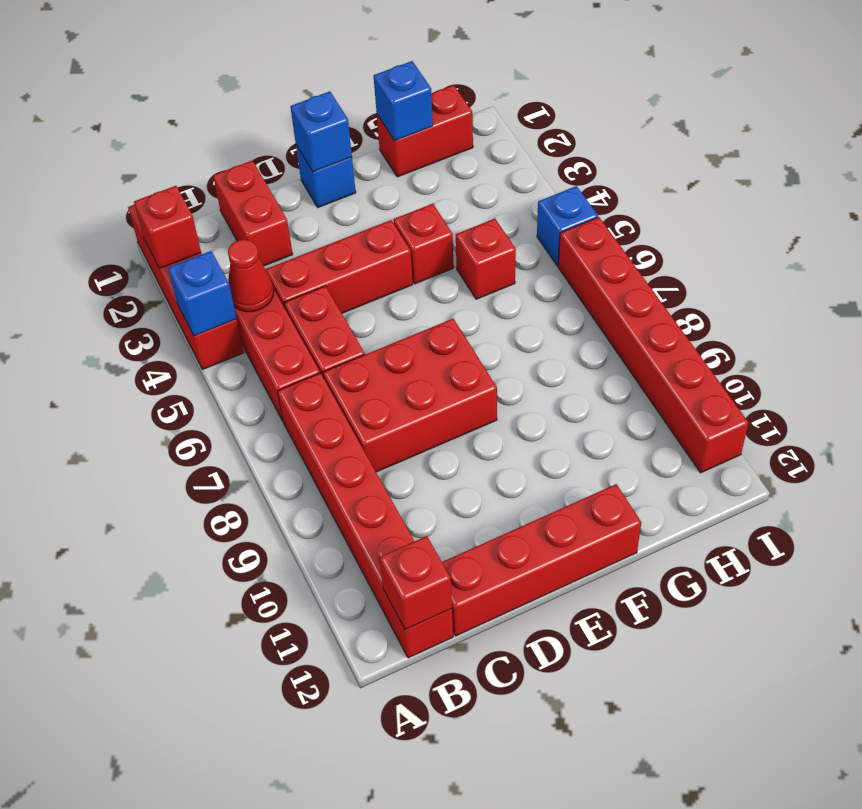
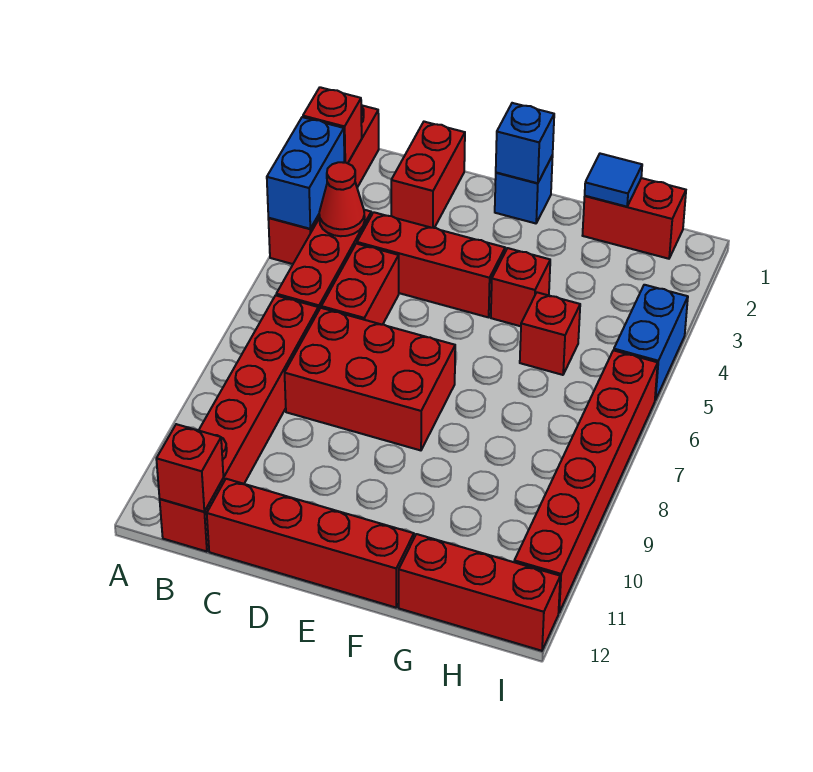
blue 1x1 brick [168,251,236,336] -> blue 1x2 brick [267,117,344,229]
blue 1x1 brick [374,61,433,141] -> blue 1x1 tile [585,154,642,207]
none -> red 1x3 brick [399,534,560,651]
blue 1x1 brick [537,186,598,266] -> blue 1x2 brick [614,285,688,400]

